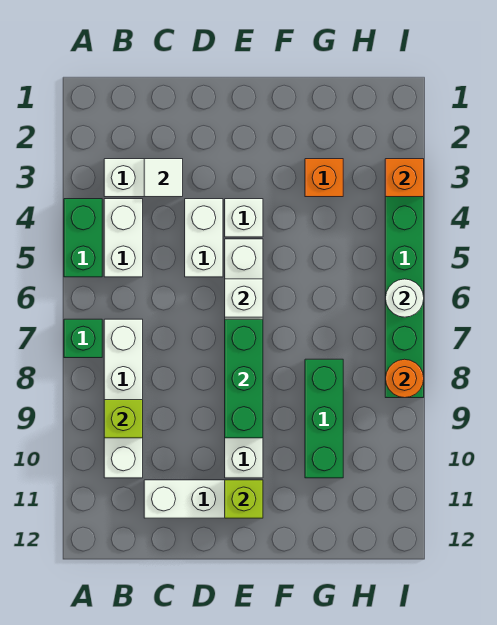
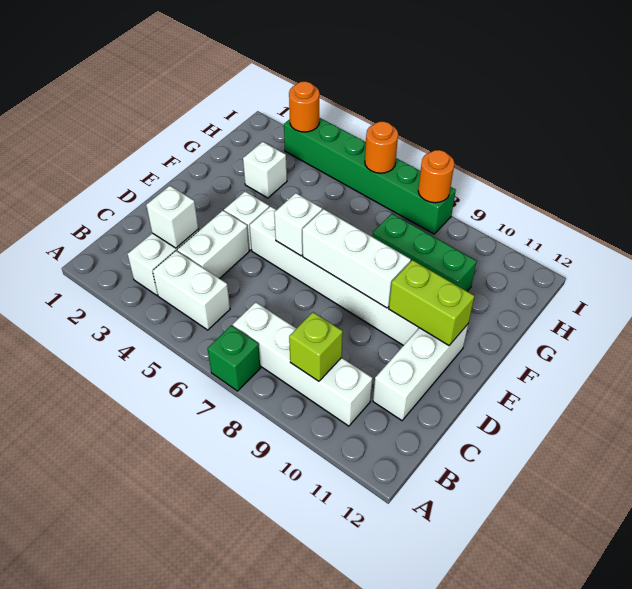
green 1x2 brick [64,199,102,277] -> none
white 1x1 tile [144,159,183,197] -> white 1x1 brick [146,186,199,248]
white 1x2 brick [185,199,223,277] -> white 1x2 brick turned to [177,211,249,279]
green 1x3 brick [225,319,263,438] -> white 1x3 brick [302,209,411,308]
lime 1x1 brick [225,480,263,518] -> lime 1x2 brick [389,260,475,345]
orange 1x1 brick [305,159,343,197] -> white 1x1 brick [243,142,287,198]
orange 1x1 brick [385,159,424,197] -> orange 1x1 round brick [289,81,320,132]
white 1x1 round brick [385,279,424,317] -> orange 1x1 round brick [365,121,398,173]

